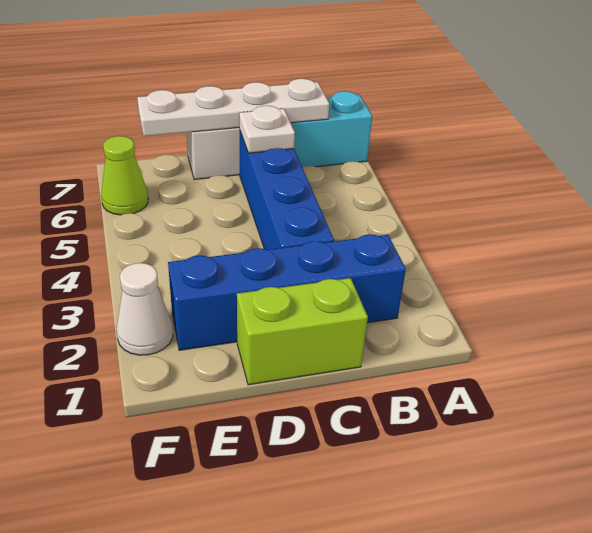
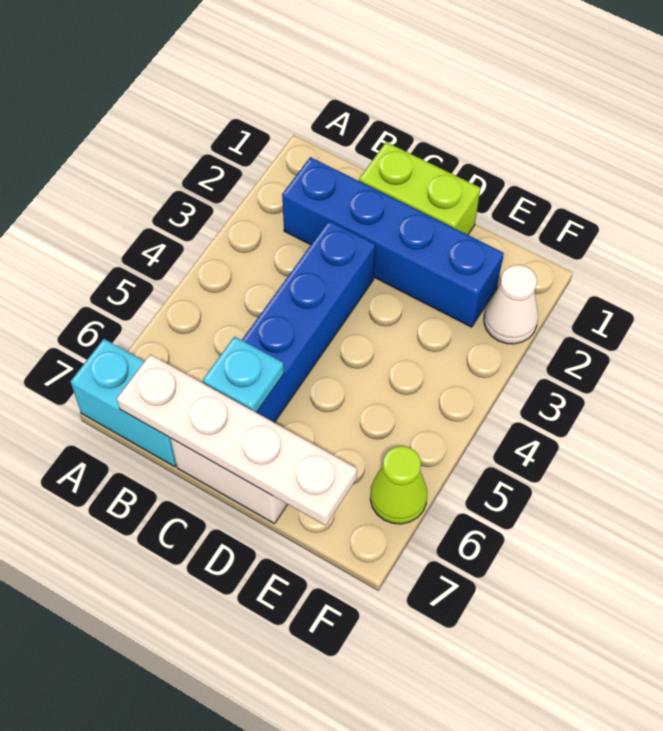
white 1x1 plate [239,106,295,153] -> cyan 1x1 plate [203,336,284,413]

